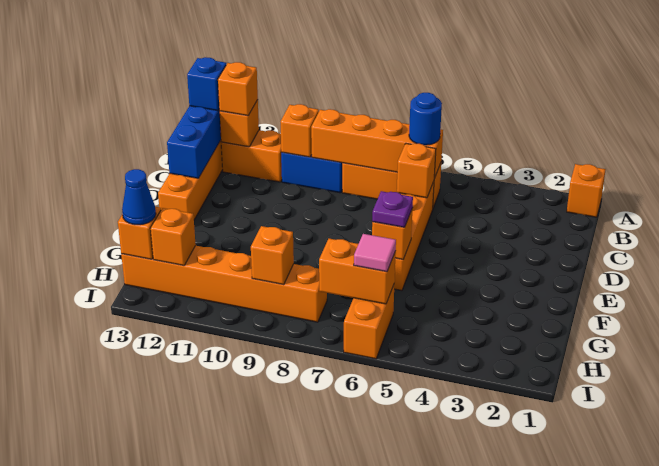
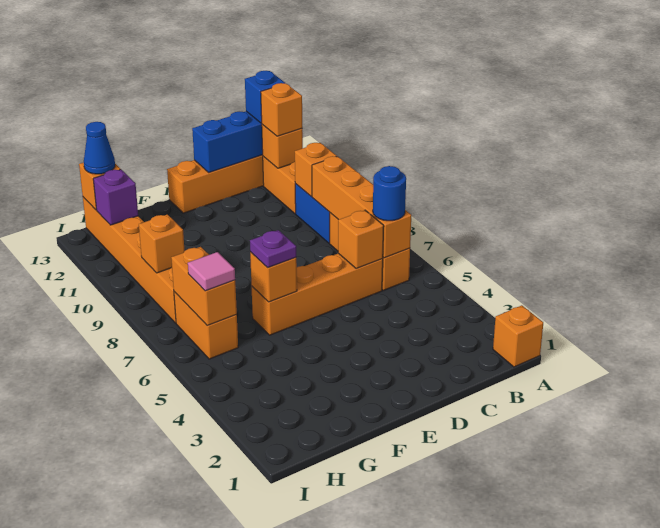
orange 1x2 brick [344,285,394,359] -> orange 1x2 brick turned to [174,292,238,359]
orange 1x1 brick [151,208,196,266] -> purple 1x1 brick [93,170,138,225]

